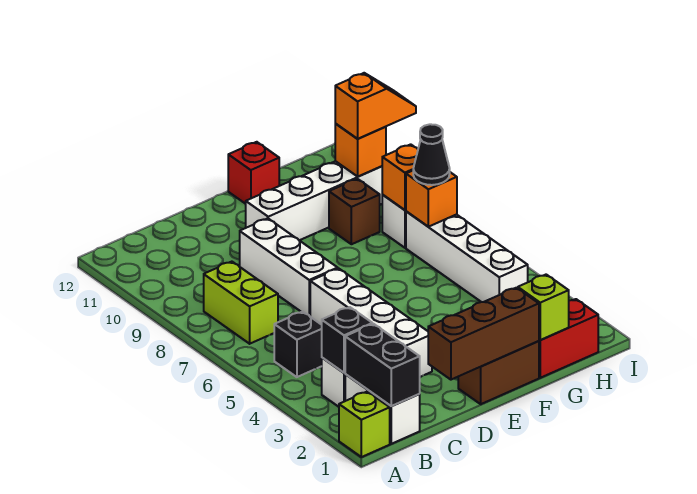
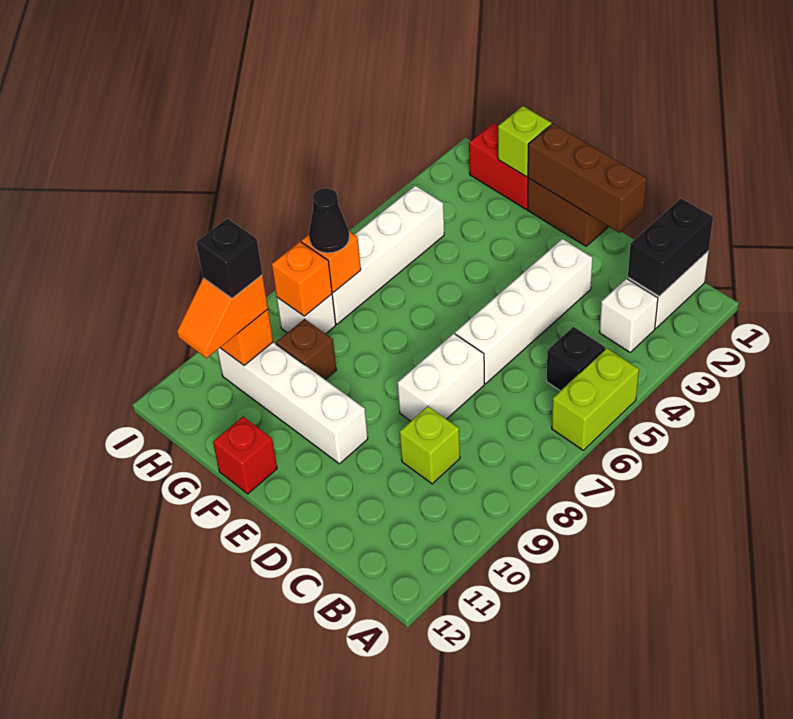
lime 1x1 brick [339,391,390,457] -> lime 1x1 brick moved to [400,406,460,484]
black 1x1 brick [322,307,372,373] -> black 1x1 brick moved to [196,218,262,298]
lime 1x2 brick [204,262,278,344] -> lime 1x2 brick moved to [552,348,639,450]
white 1x3 brick [240,218,338,316] -> white 1x2 brick [398,333,484,421]
orange 1x2 slope [335,73,416,139] -> orange 1x2 slope turned to [177,275,268,358]

